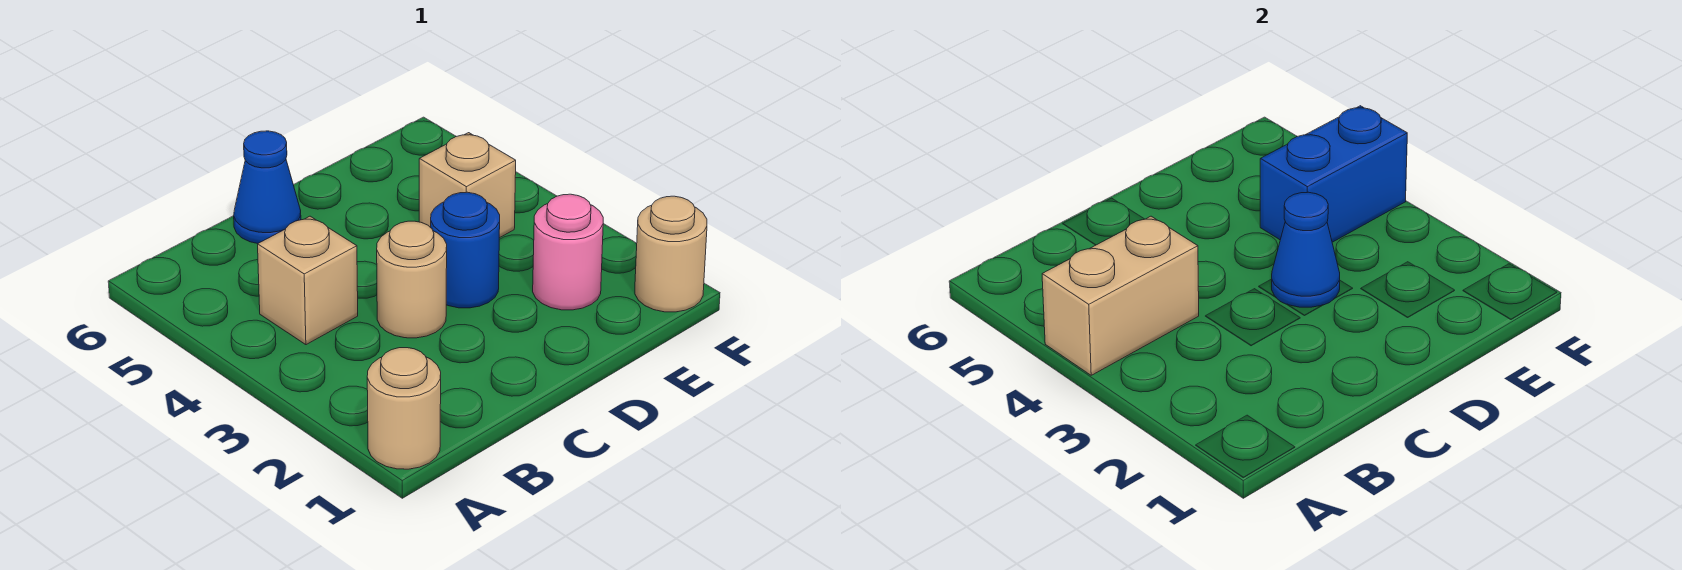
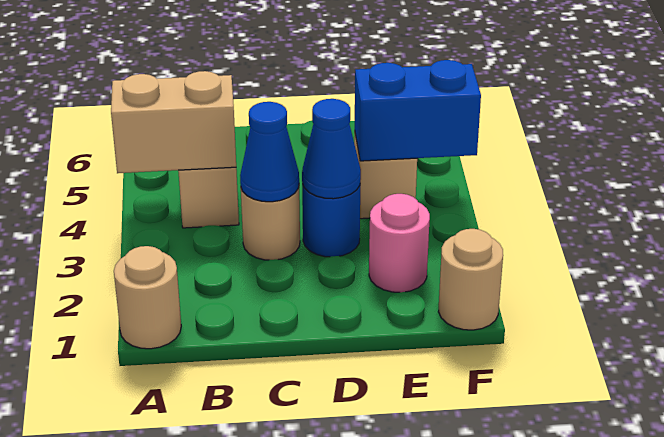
blue 1x1 cone [234,131,301,243] -> blue 1x1 cone moved to [240,102,299,202]

